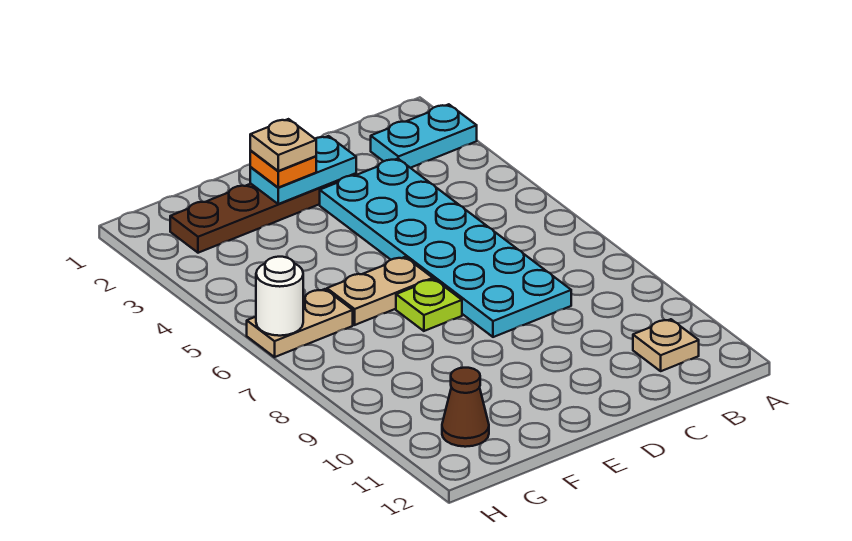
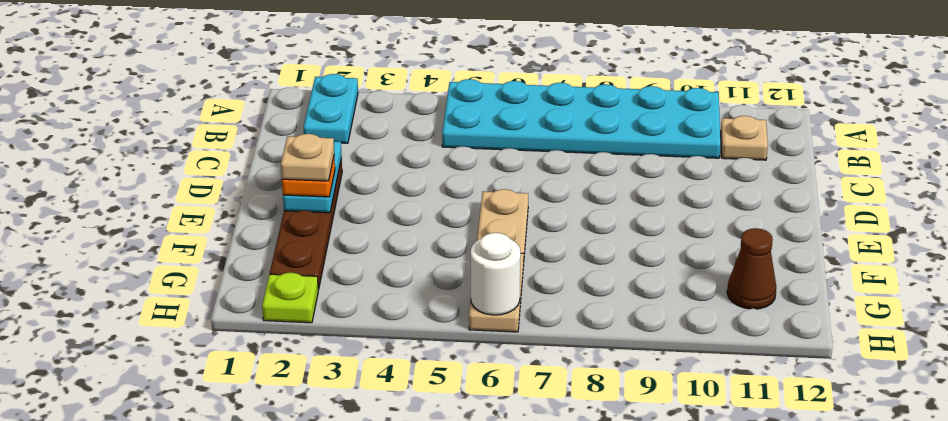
cyan 2x6 plate [320,159,571,337] -> cyan 2x6 plate moved to [442,79,721,158]
lime 1x1 plate [396,279,462,331] -> lime 1x1 plate moved to [262,273,318,323]

